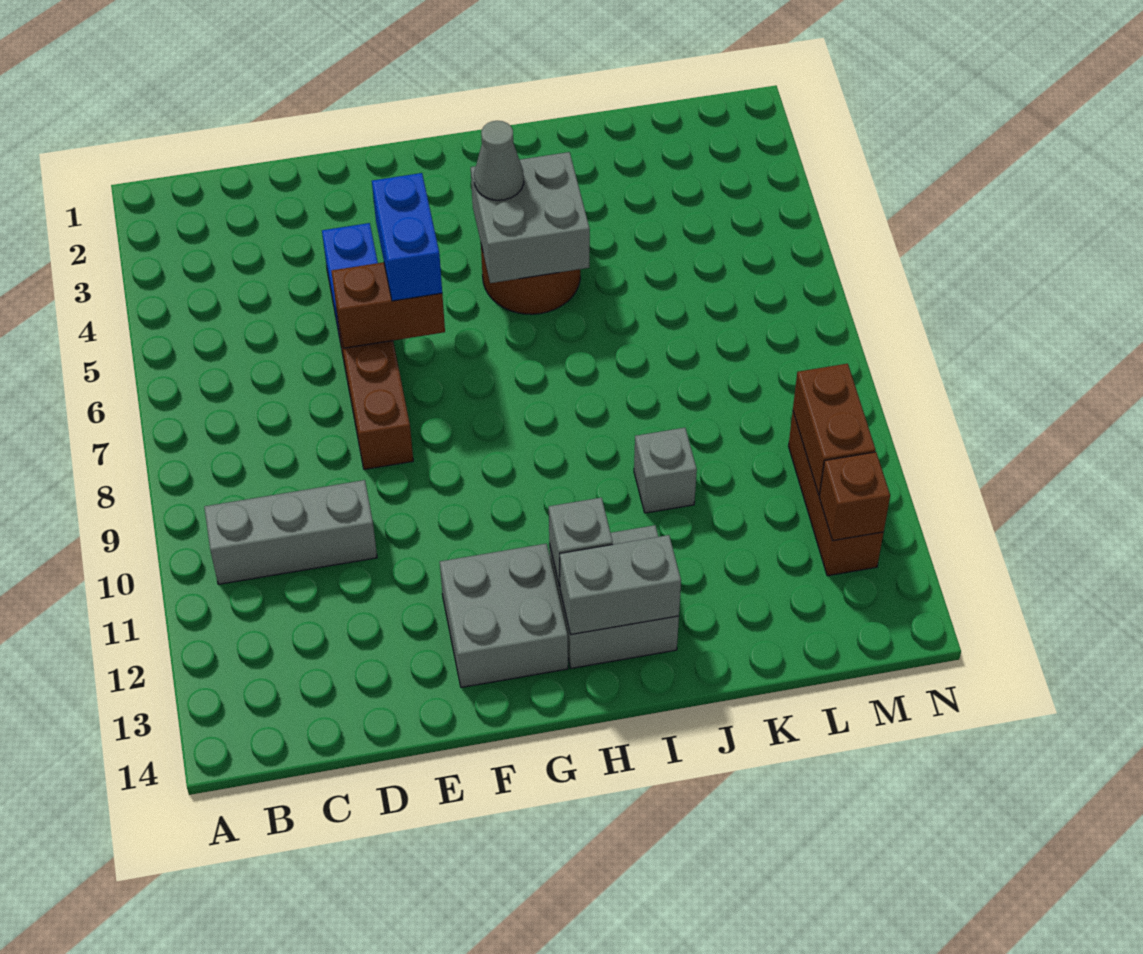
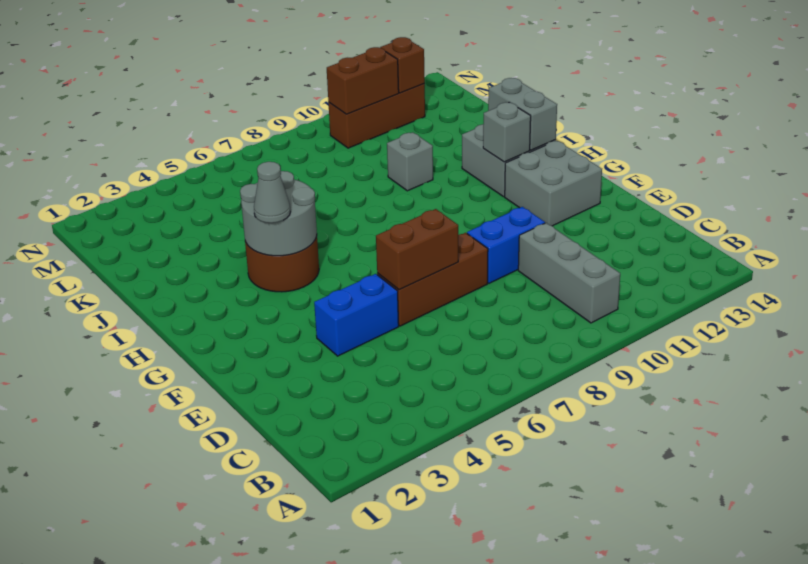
brown 1x2 brick [331,262,445,348] -> brown 1x2 brick turned to [376,209,458,290]
blue 1x2 brick [372,173,442,301] -> blue 1x2 brick moved to [467,207,545,283]
grey 2x2 brick [471,152,590,283] -> grey 2x2 round brick [240,171,317,256]

